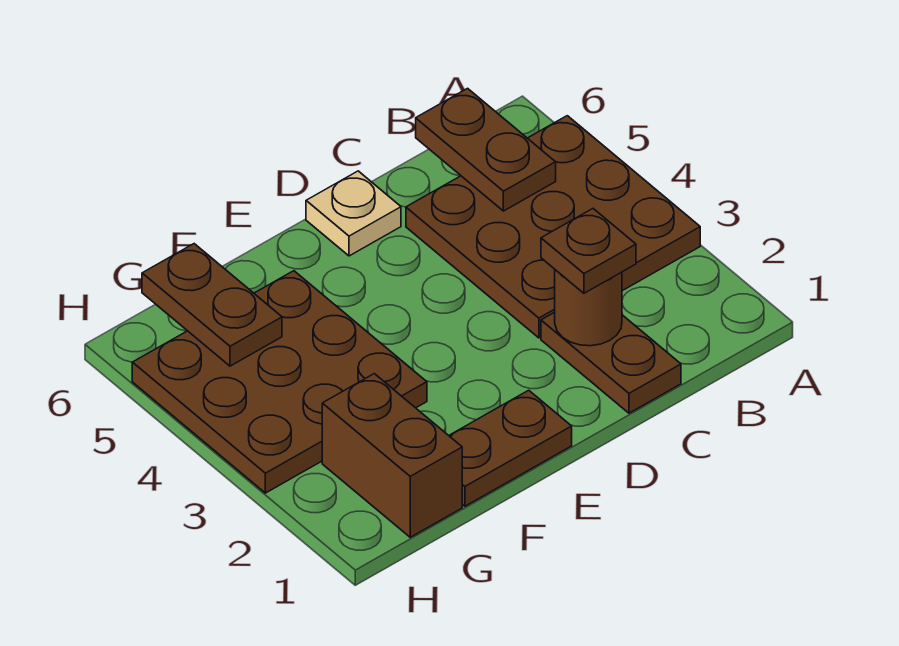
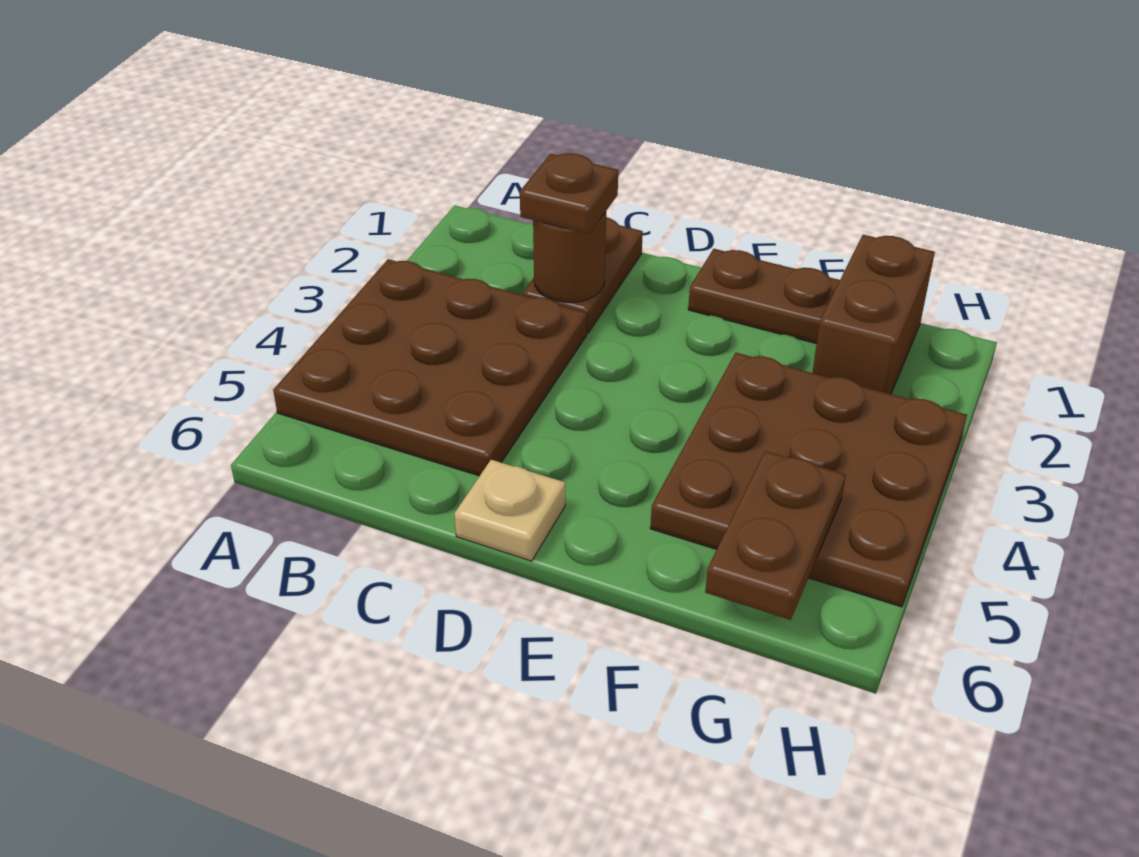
brown 1x2 plate [416,88,556,211] -> none

